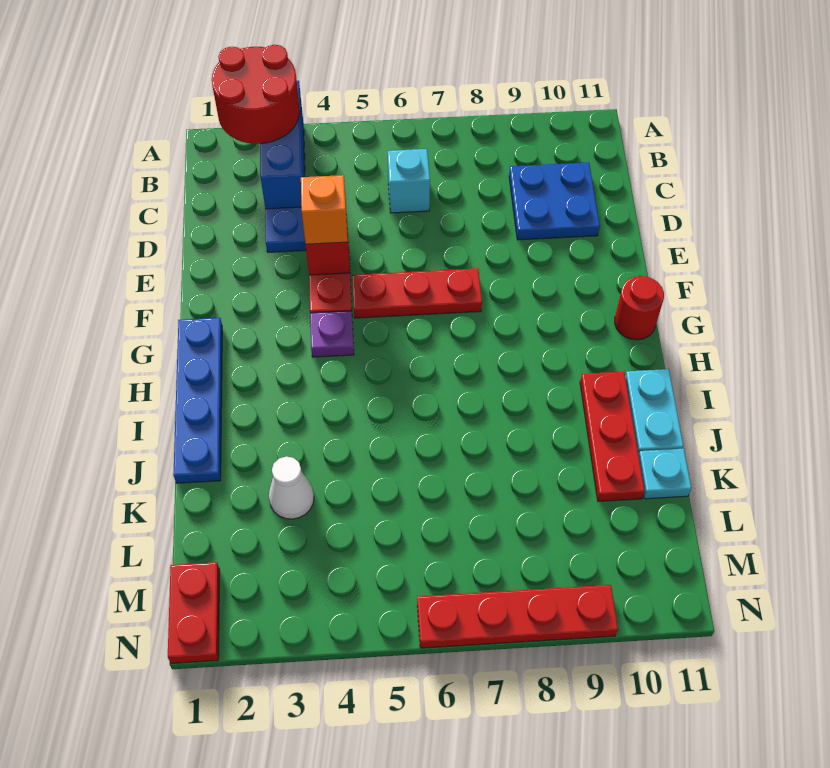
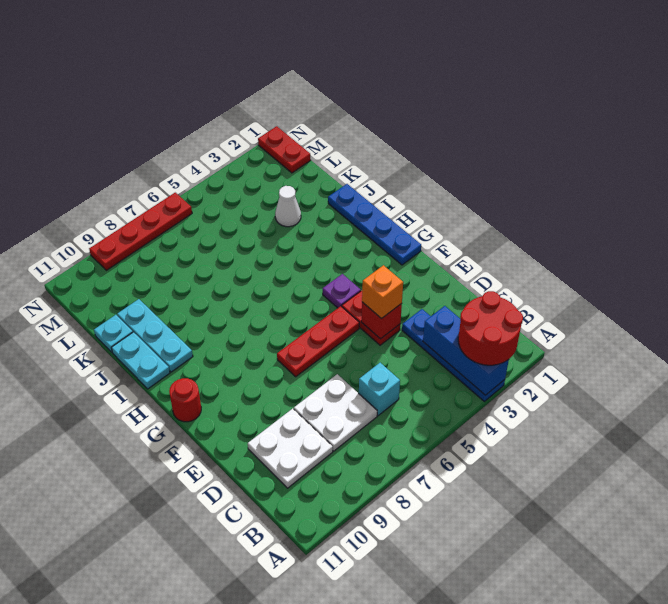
none -> white 2x2 plate [294,374,377,451]
blue 2x2 plate [509,162,600,240] -> white 2x2 plate [248,409,333,488]
red 1x3 plate [580,372,645,501] -> cyan 1x3 plate [117,299,193,372]

